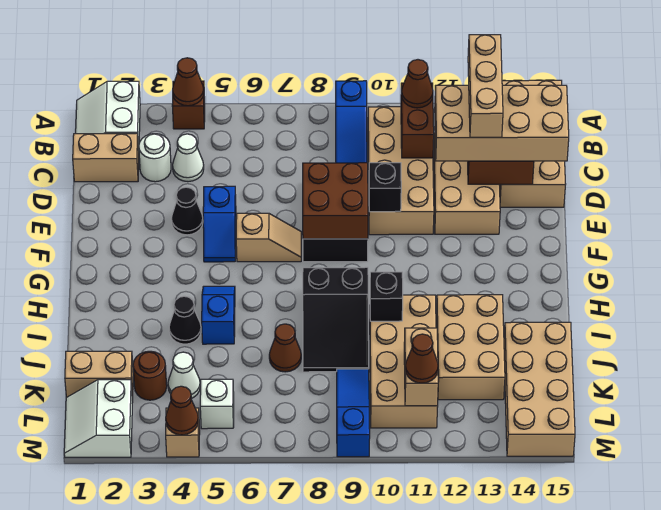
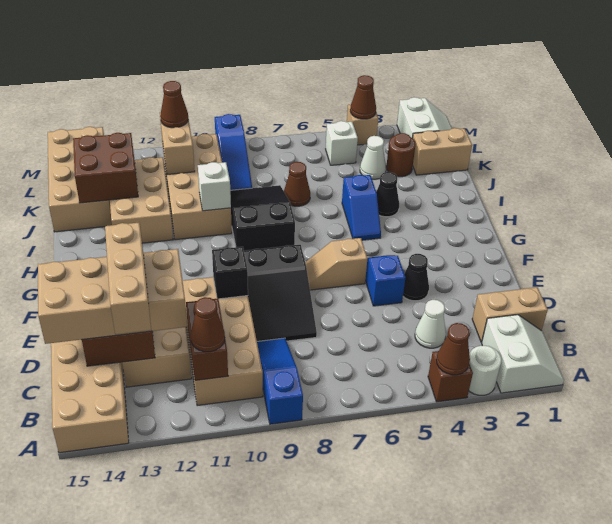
white 1x1 round brick [139,134,171,182] -> white 1x1 round brick moved to [469,346,502,395]
brown 2x2 brick [303,163,368,239] -> brown 2x2 brick moved to [73,133,138,203]
black 1x1 brick [370,272,403,321] -> white 1x1 brick [198,162,231,211]

